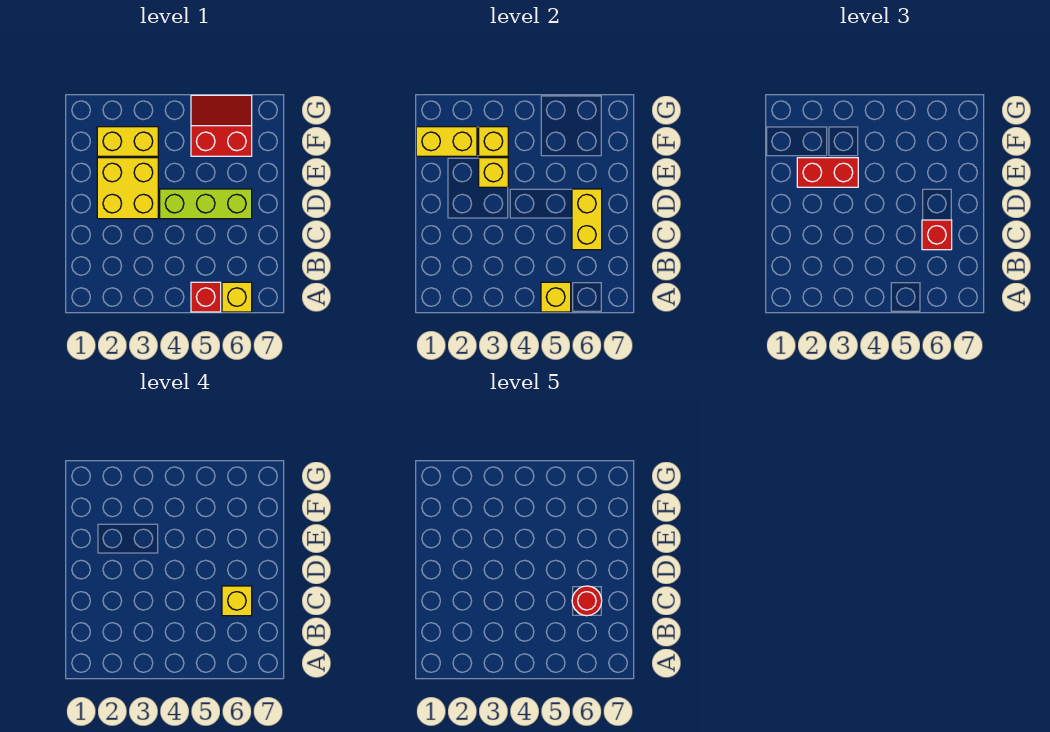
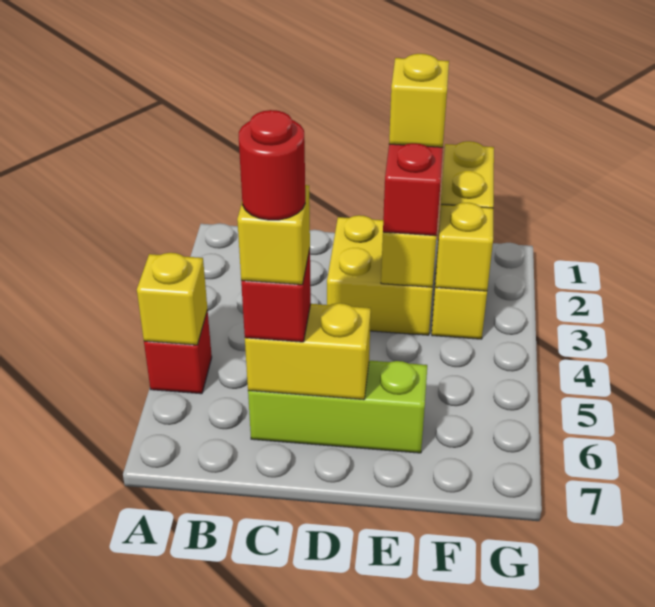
yellow 1x1 brick [222,282,252,312] -> yellow 1x1 brick moved to [389,54,449,147]
lime 1x3 brick [160,189,252,219] -> lime 1x3 brick turned to [248,361,427,453]
red 2x2 slope [191,95,252,156] -> none

